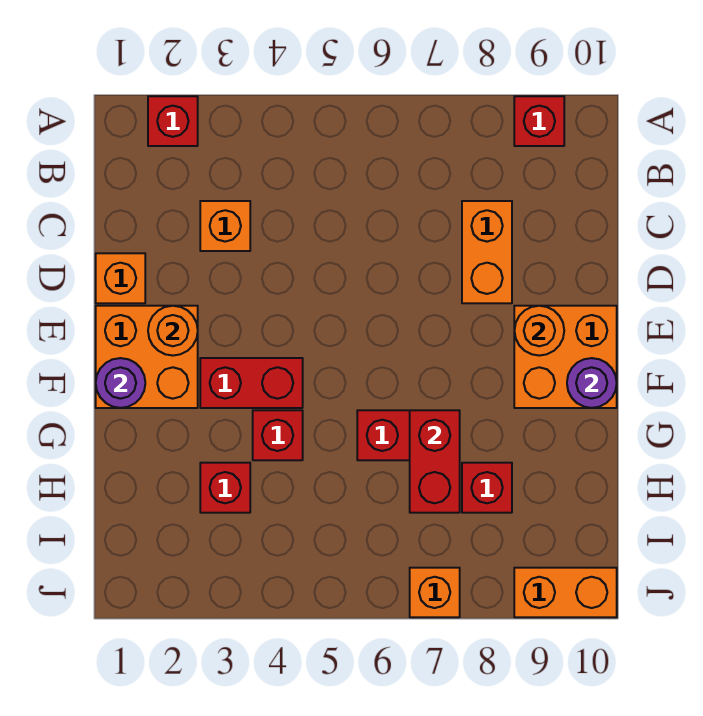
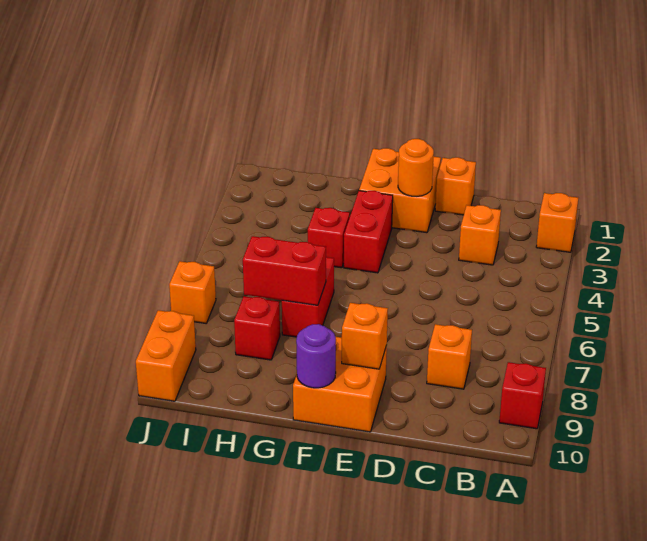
red 1x1 brick [148,96,198,146] -> orange 1x1 brick [536,193,578,252]
orange 1x2 brick [462,201,512,303] -> orange 1x1 brick [427,324,472,389]
orange 1x1 round brick [514,306,564,356] -> orange 1x1 brick [342,303,388,369]
purple 1x1 round brick [96,358,145,408] -> none
red 1x1 brick [200,463,250,513] -> none

